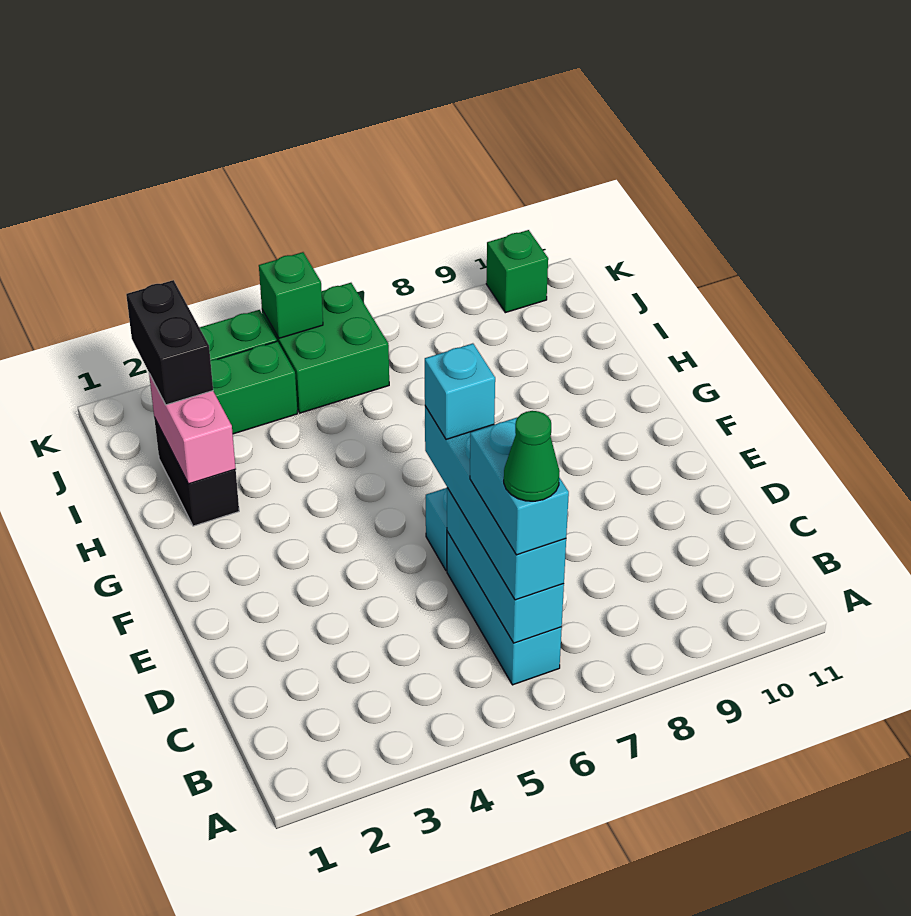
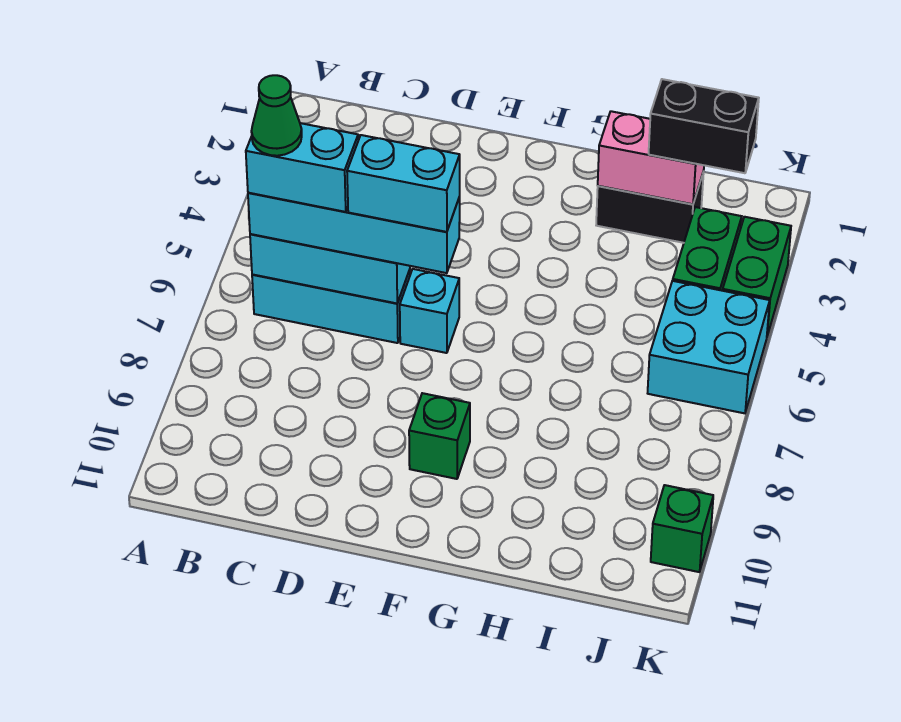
cyan 1x1 brick [425,343,495,439] -> cyan 1x2 brick [347,135,460,232]
green 2x2 brick [262,283,389,413] -> cyan 2x2 brick [648,281,770,413]
green 1x1 brick [259,252,323,338] -> green 1x1 brick moved to [409,393,470,479]

